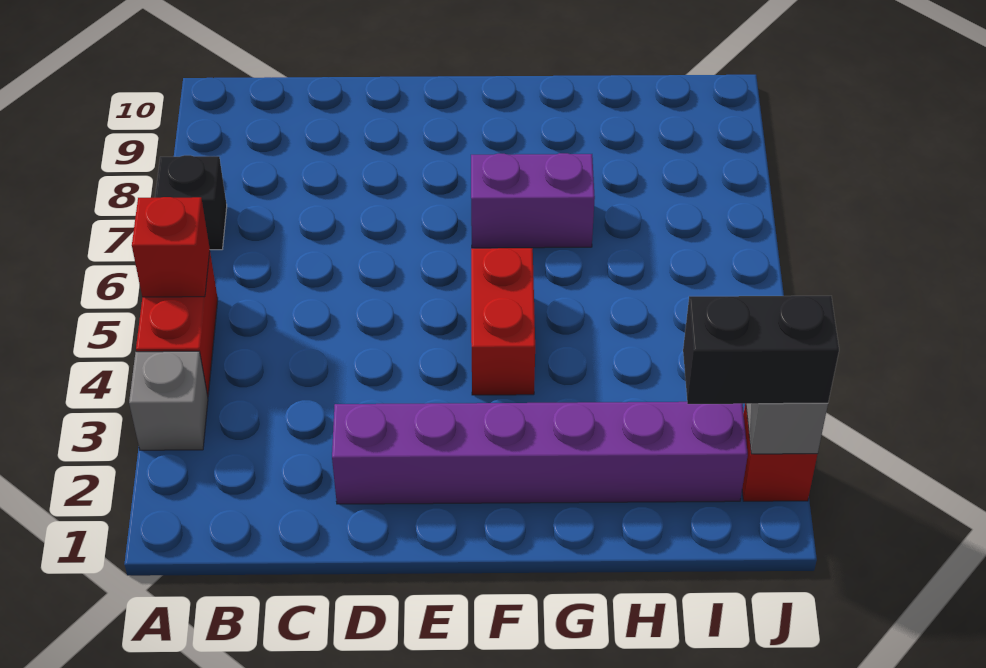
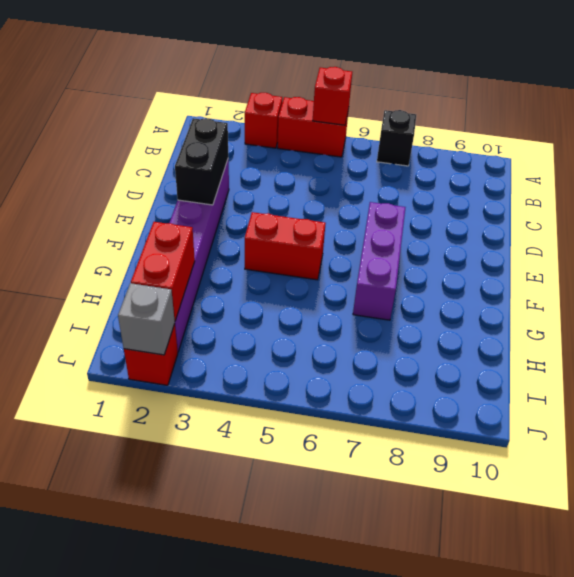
grey 1x1 brick [129,351,208,450] -> red 1x1 brick [245,93,282,148]
purple 1x2 brick [471,153,595,248] -> purple 1x3 brick [353,202,406,320]
none -> red 1x2 brick [131,222,195,320]
black 1x2 brick [683,296,839,404] -> black 1x2 brick moved to [175,118,228,205]

